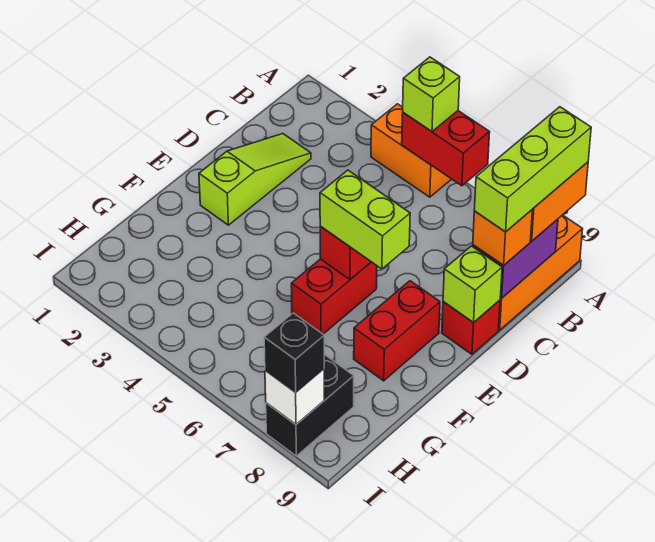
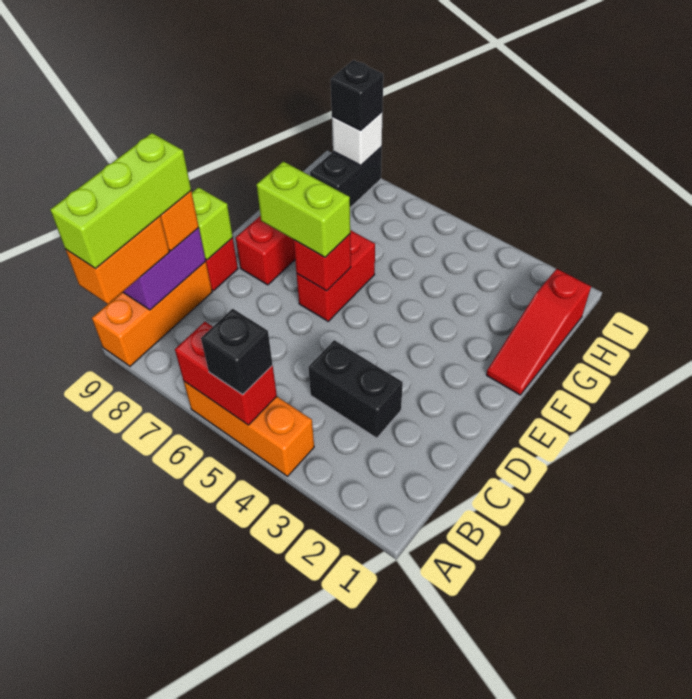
orange 1x2 brick [371,104,451,197] -> orange 1x3 brick [184,382,314,476]
lime 1x1 brick [403,57,460,131] -> black 1x1 brick [201,309,273,395]
lime 1x3 slope [199,134,311,225] -> none
none -> black 1x2 brick [308,340,403,438]
none -> red 1x3 slope [486,269,591,395]

